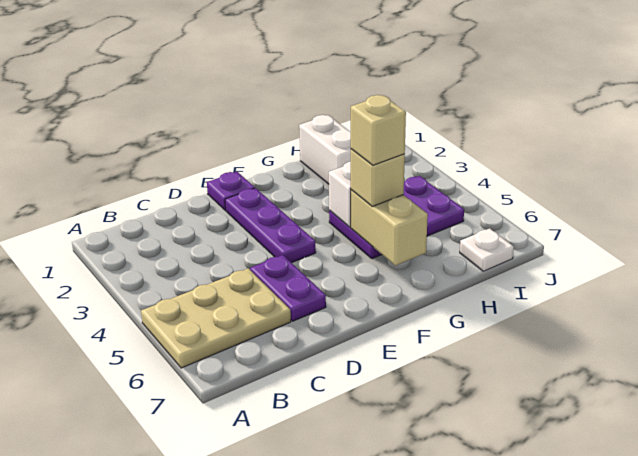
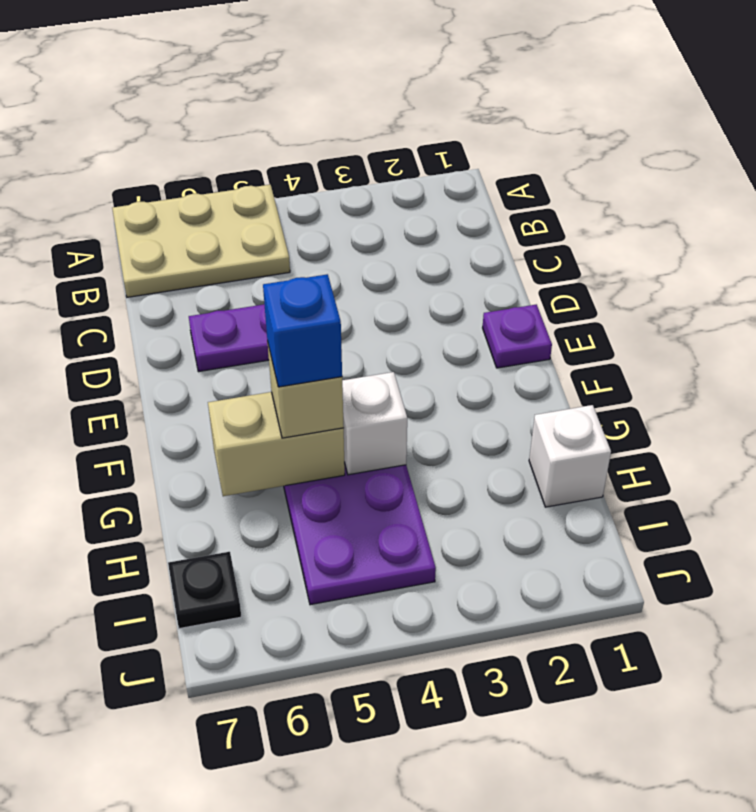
tan 2x3 plate [141,269,291,368] -> tan 2x3 plate turned to [112,185,290,297]
purple 1x3 plate [225,188,316,263] -> none
tan 1x1 brick [351,95,406,165] -> blue 1x1 brick [263,274,342,387]
white 1x2 brick [299,115,351,184] -> white 1x1 brick [529,405,611,507]
white 1x1 plate [460,228,514,271] -> black 1x1 plate [168,552,241,629]

